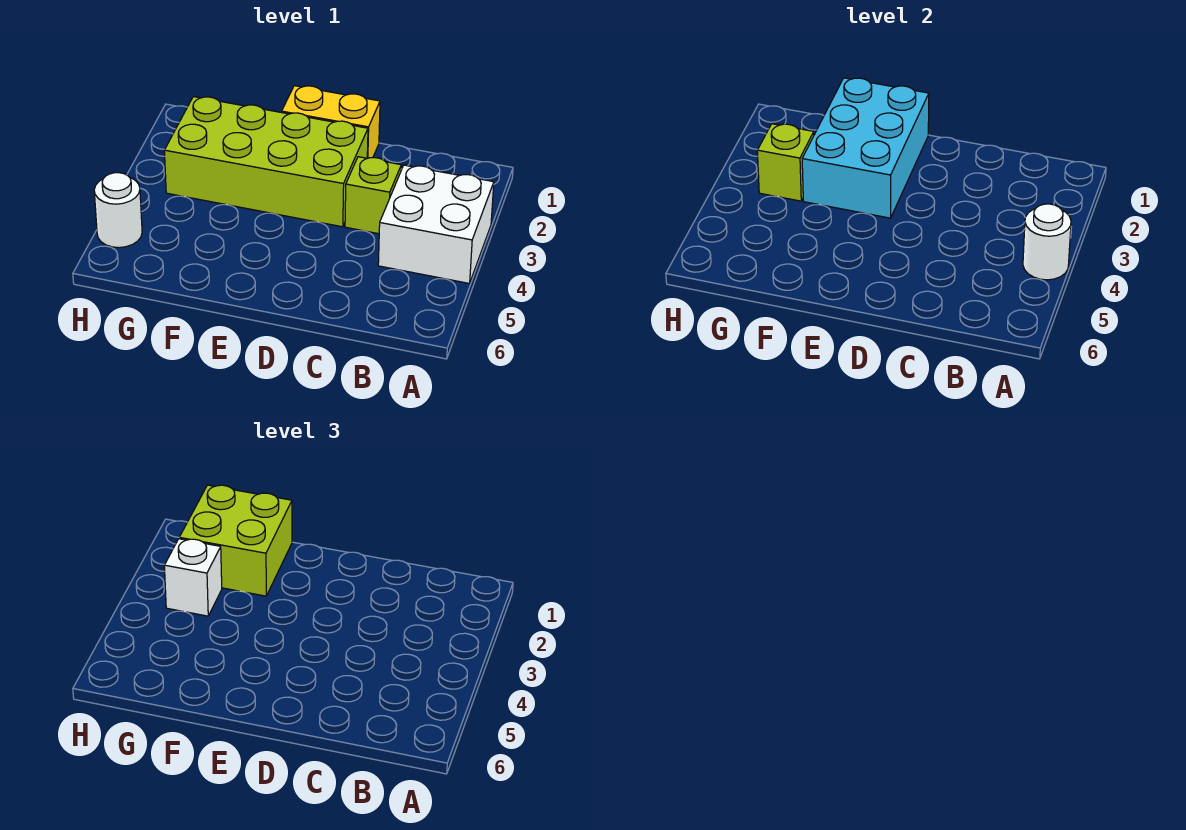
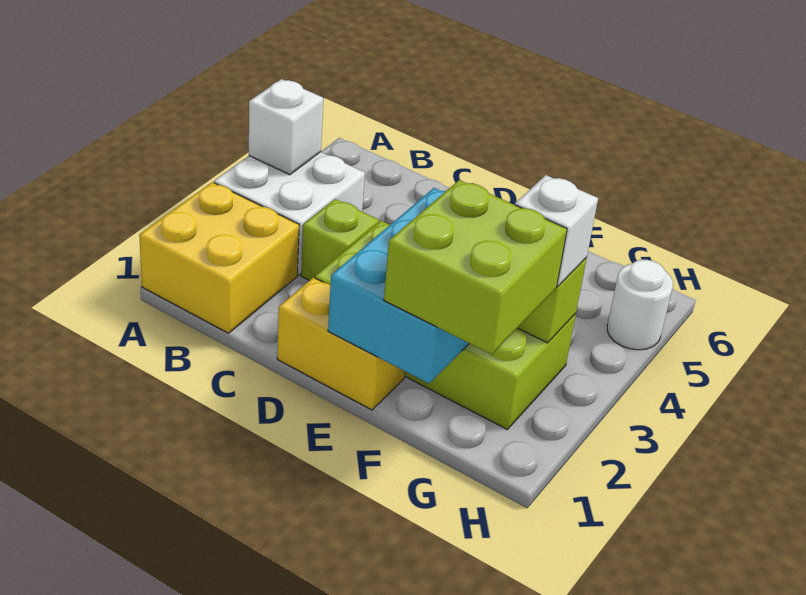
none -> yellow 2x2 brick [139,182,299,333]
white 1x1 round brick [1023,204,1071,280] -> white 1x1 brick [249,79,323,175]

